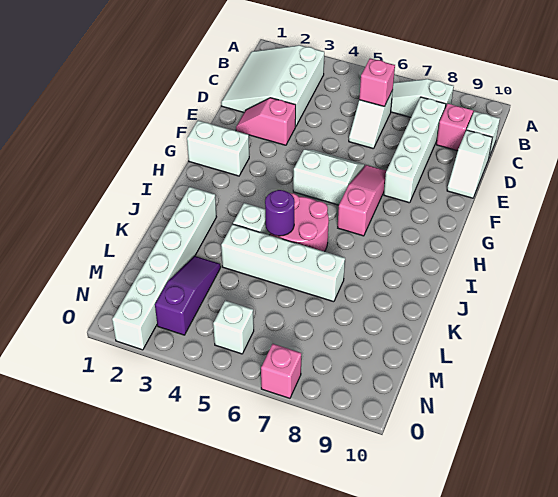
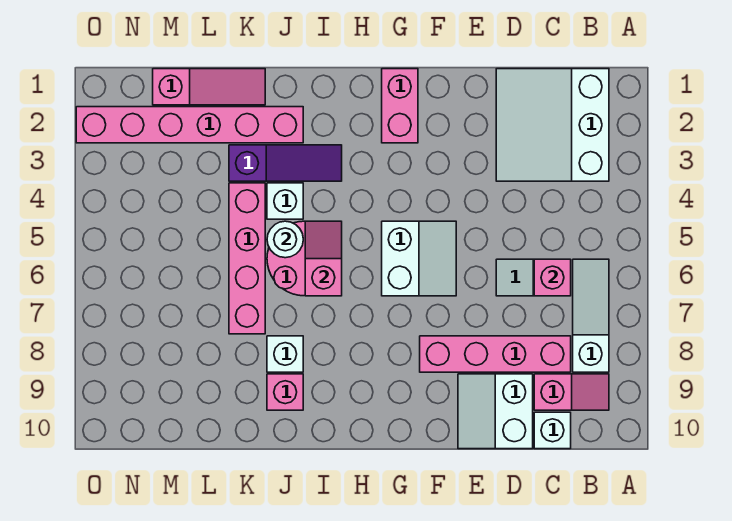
white 3x3 slope [221,45,324,127] -> white 3x3 slope turned to [496,69,609,181]
white 1x4 brick [384,97,446,203] -> pink 1x4 brick [420,336,571,372]
white 1x2 slope [447,130,493,198] -> white 2x2 slope [458,374,533,449]
pink 1x2 slope [236,98,296,145] -> pink 1x2 slope moved to [305,221,342,296]
pink 1x3 slope [338,165,386,236] -> pink 1x3 slope moved to [153,69,265,105]
white 1x2 brick [187,120,249,176] -> pink 1x2 brick [382,69,418,143]
white 1x6 brick [112,187,216,350] -> pink 1x6 brick [76,107,303,143]
purple 1x1 round brick [265,190,294,236] -> white 1x1 round brick [267,221,303,258]
white 1x4 brick [221,224,345,302] -> pink 1x4 brick [229,183,265,334]
purple 1x3 slope [155,256,221,335] -> purple 1x3 slope moved to [229,145,342,181]
white 1x1 brick [213,301,254,354] -> white 1x1 brick moved to [267,336,303,372]
pink 1x1 brick [261,344,301,398] -> pink 1x1 brick moved to [267,374,303,410]

